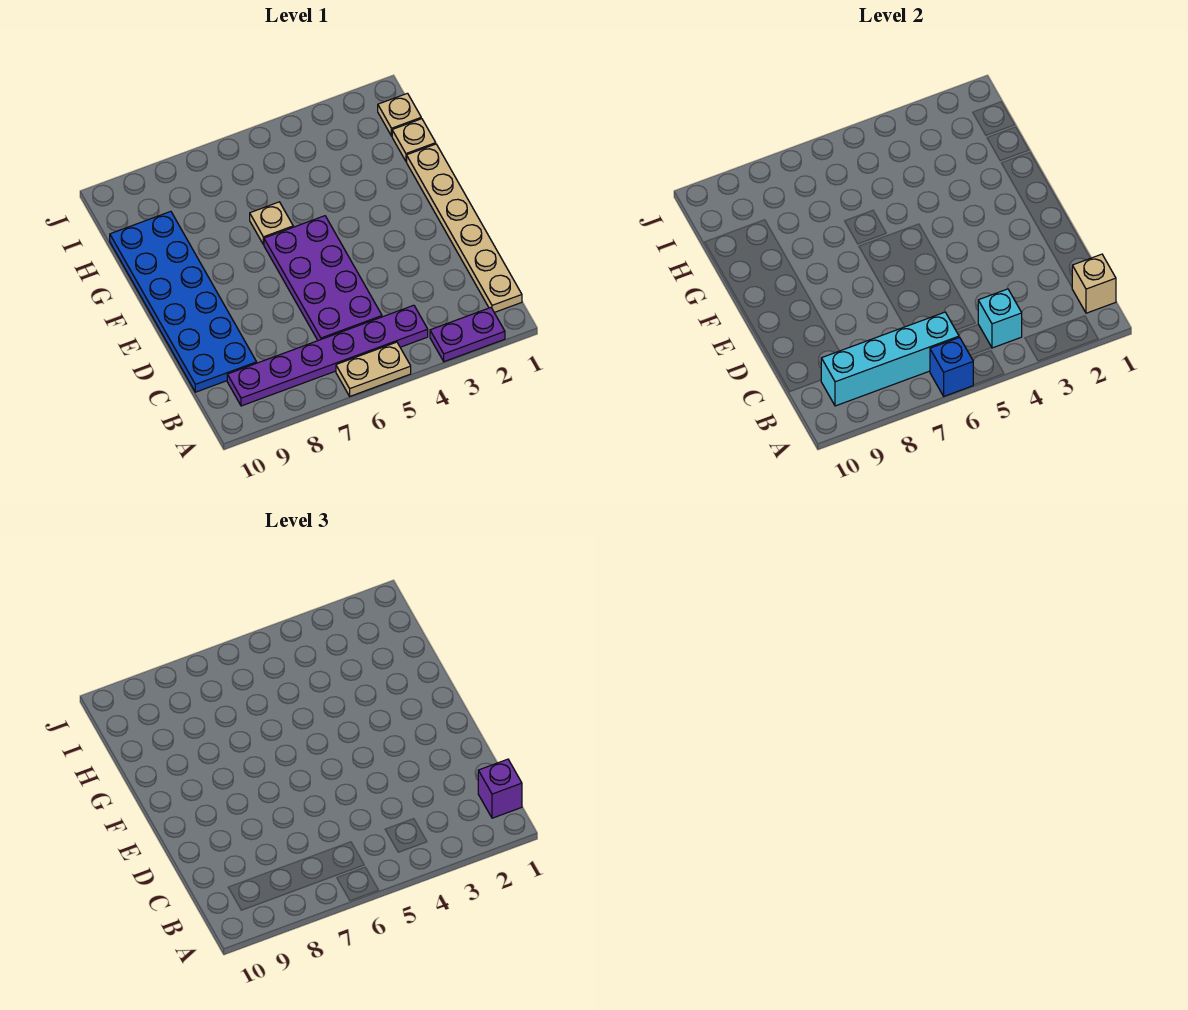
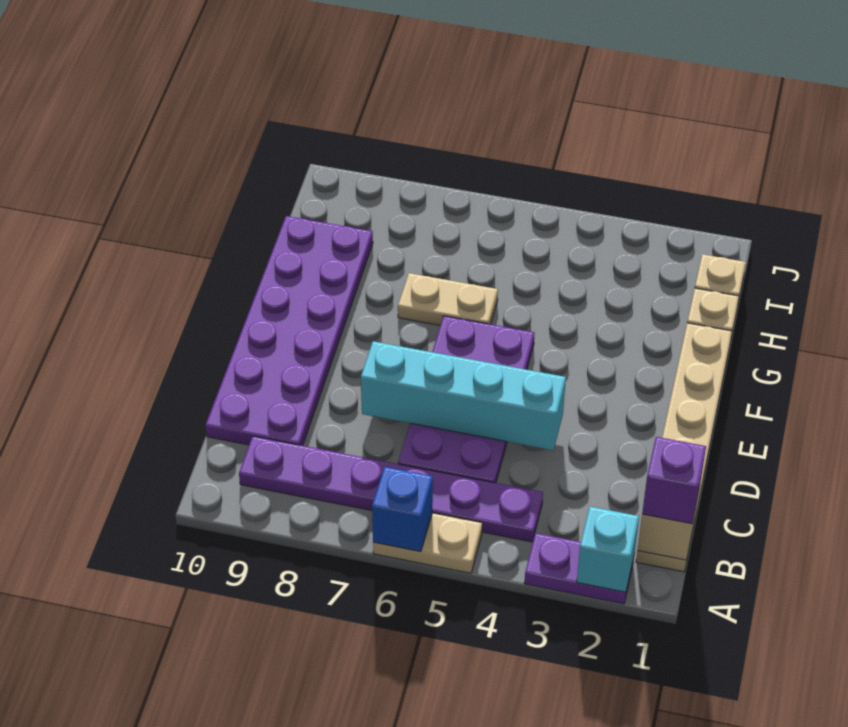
cyan 1x1 brick [978,289,1022,348] -> cyan 1x1 brick moved to [577,507,639,592]
cyan 1x4 brick [821,312,959,406] -> cyan 1x4 brick moved to [361,341,566,450]
blue 2x6 plate [110,211,257,392] -> purple 2x6 plate [205,216,373,446]
tan 1x1 plate [250,202,293,245] -> tan 1x2 plate [398,273,498,325]

